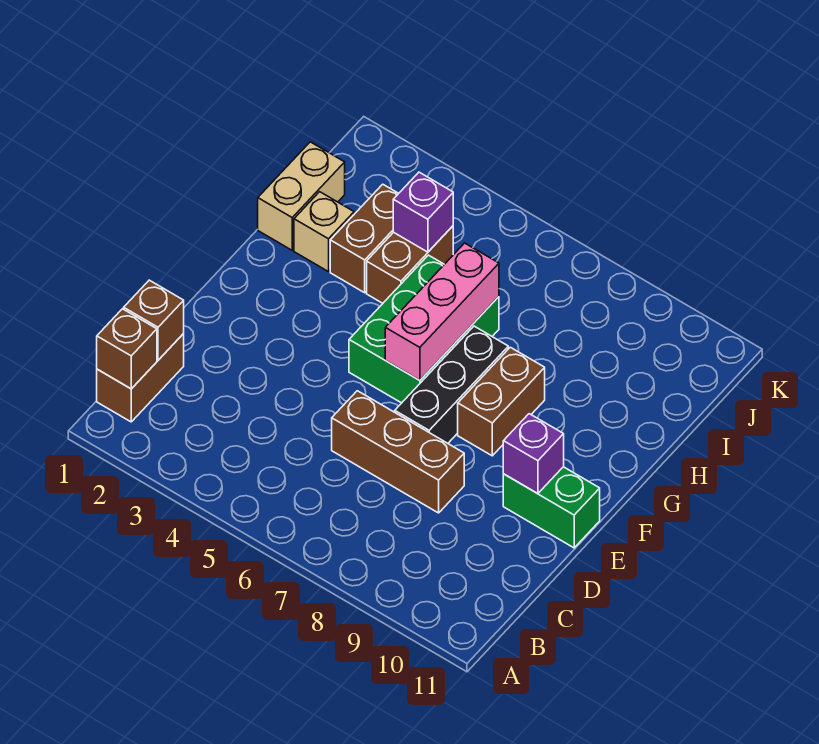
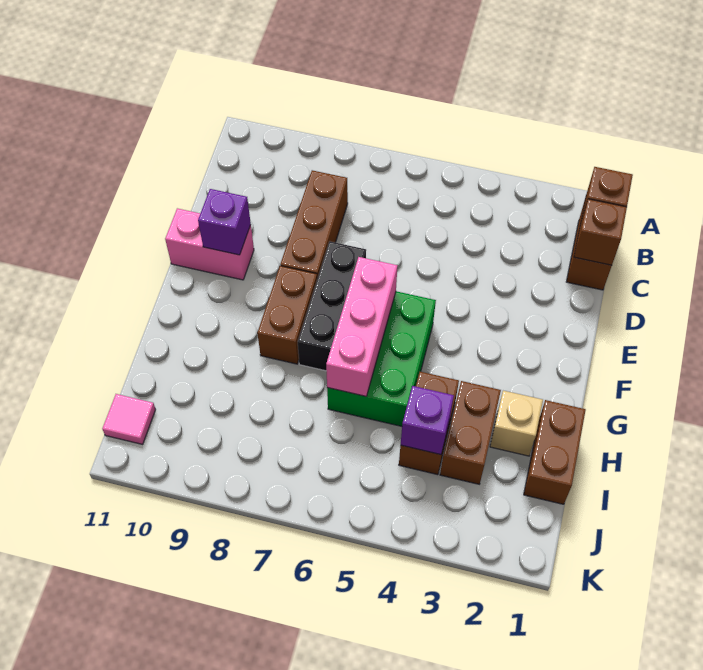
brown 1x3 brick [332,391,464,513] -> brown 1x3 brick turned to [280,170,348,278]
green 1x2 brick [503,467,600,548] -> pink 1x2 brick [165,208,254,280]
tan 1x2 brick [258,142,345,250] -> brown 1x2 brick [524,400,586,504]
none -> pink 1x1 tile [102,394,156,444]

